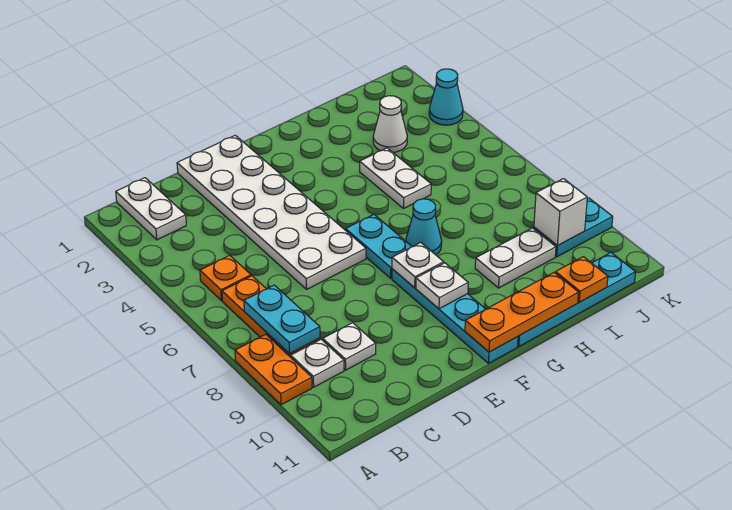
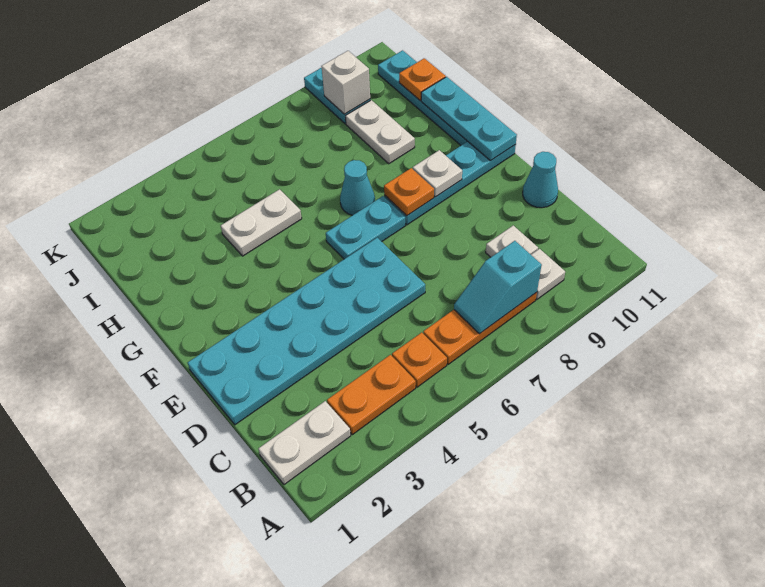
orange 1x2 plate [235,334,312,405] -> orange 1x2 plate moved to [327,355,416,435]
cyan 1x2 plate [244,285,320,354] -> cyan 1x2 slope [454,241,542,334]
white 2x6 plate [177,135,366,289] -> cyan 2x6 plate [188,238,425,425]
white 1x1 plate [392,243,444,288] -> orange 1x1 plate [384,168,434,216]
orange 1x3 plate [465,273,579,352] -> cyan 1x3 plate [421,77,517,161]
white 1x1 cone [373,96,407,152] -> none
cyan 1x1 cone [429,69,463,125] -> cyan 1x1 cone moved to [523,152,558,208]

